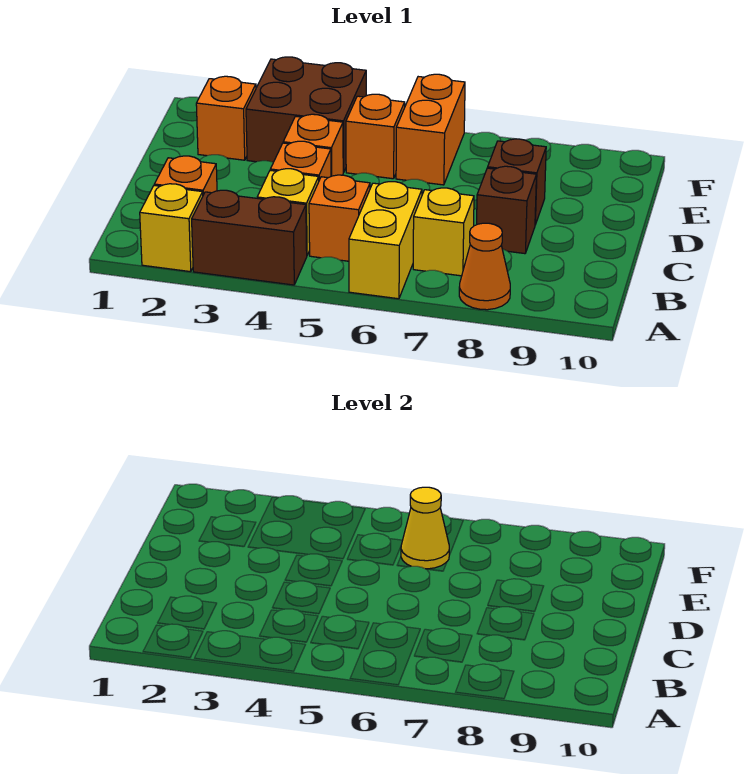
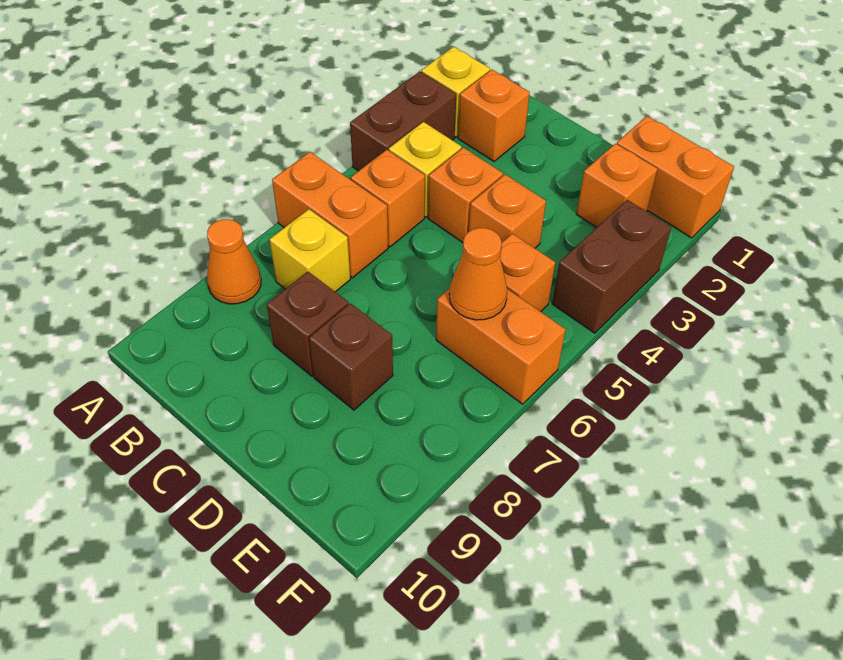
yellow 1x2 brick [349,182,422,299] -> orange 1x2 brick [272,152,388,278]
none -> orange 1x2 brick [617,116,734,238]
brown 2x2 brick [246,57,366,172] -> brown 1x2 brick [552,200,671,333]
yellow 1x1 cone [401,487,449,569] -> orange 1x1 cone [449,228,507,320]

